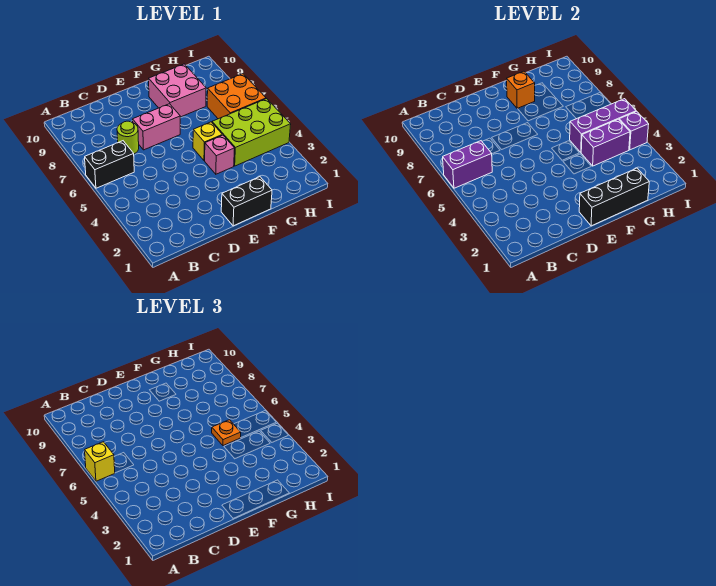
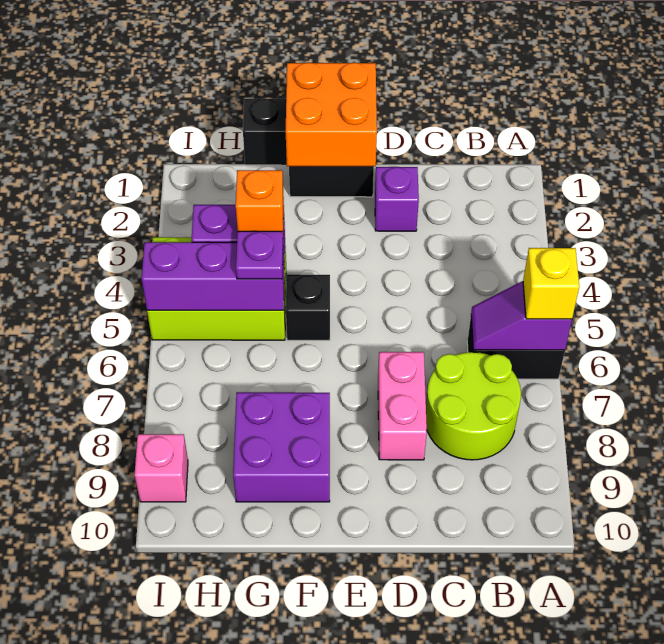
purple 1x2 brick [443,141,492,188] -> purple 1x2 slope [471,281,572,350]
lime 1x1 round brick [117,121,139,154] -> lime 2x2 round brick [426,352,521,460]
pink 1x2 brick [133,104,180,150] -> pink 1x2 brick turned to [378,352,427,460]
pink 1x1 brick [205,135,235,174] -> pink 1x1 brick moved to [135,434,188,502]
yellow 1x1 brick [193,122,222,161] -> black 1x1 brick [286,274,330,340]
pink 2x2 brick [148,64,206,117] -> purple 2x2 brick [233,392,330,502]
orange 1x1 brick [506,71,535,108] -> orange 1x1 brick moved to [236,170,284,231]
orange 1x1 plate [212,420,241,445] -> purple 1x1 plate [236,231,283,279]
orange 2x2 brick [207,74,266,119] -> orange 2x2 brick moved to [286,63,377,166]
purple 1x1 brick [619,111,649,150] -> purple 1x1 brick moved to [375,167,419,231]

